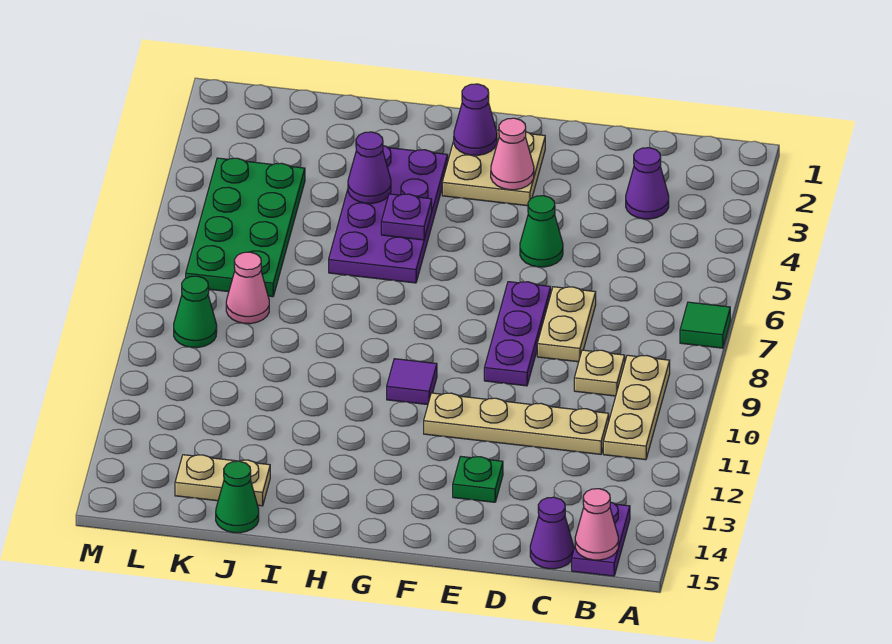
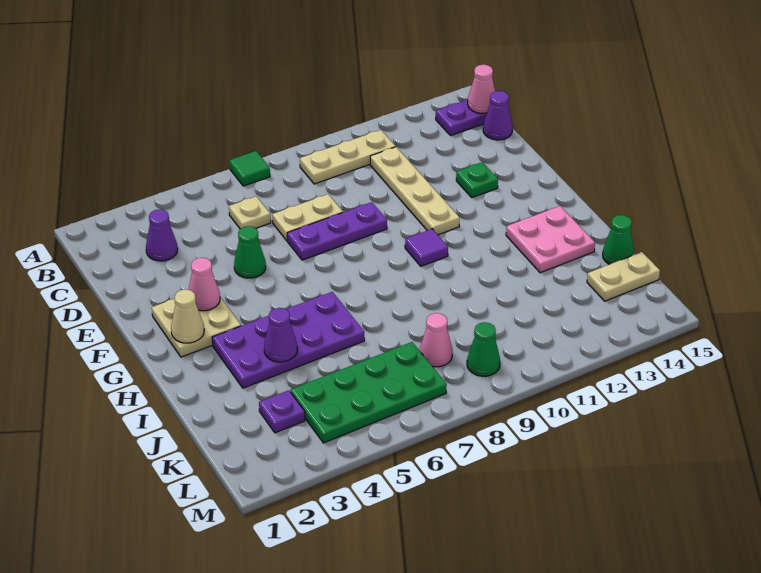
tan 1x1 plate [574,350,625,396] -> tan 1x1 plate moved to [229,196,271,229]
purple 1x1 cone [454,84,497,155] -> tan 1x1 cone [171,289,204,343]
purple 1x1 plate [381,194,432,240] -> purple 1x1 plate moved to [259,390,305,433]
none -> pink 2x2 plate [506,206,595,273]
tan 1x2 plate [175,455,270,506] -> tan 1x2 plate turned to [587,252,660,301]

